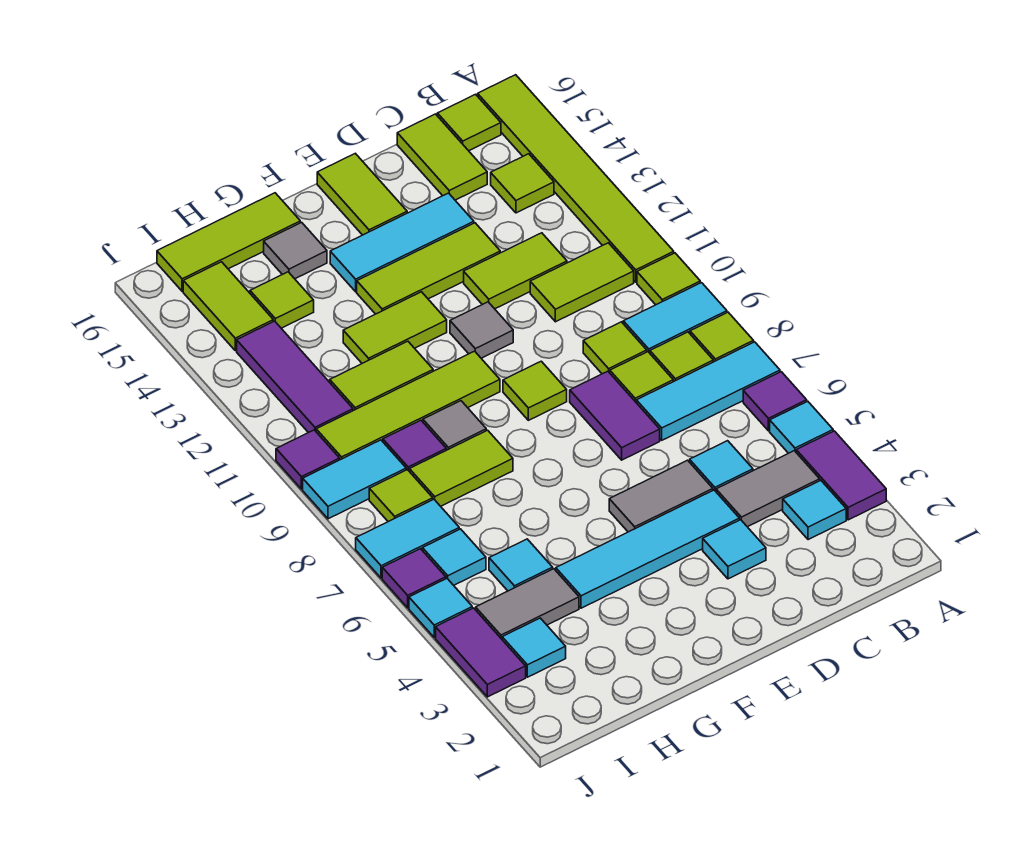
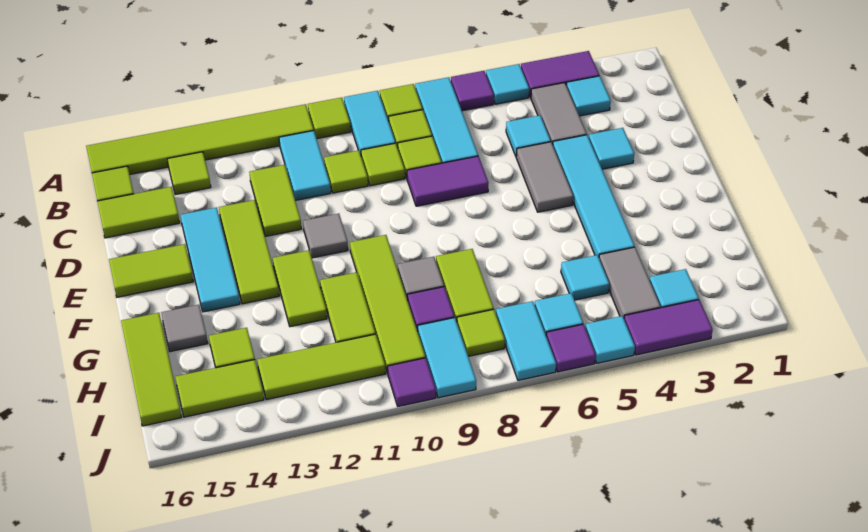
lime 1x2 tile [530,243,634,322] -> cyan 1x2 tile [279,131,331,200]
lime 1x1 tile [503,361,567,420] -> lime 1x1 tile moved to [324,150,368,193]
purple 1x3 tile [237,321,353,433] -> lime 1x3 tile [257,334,386,400]

